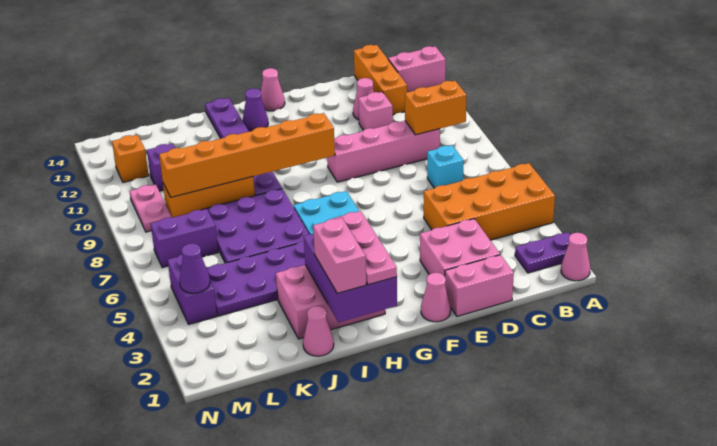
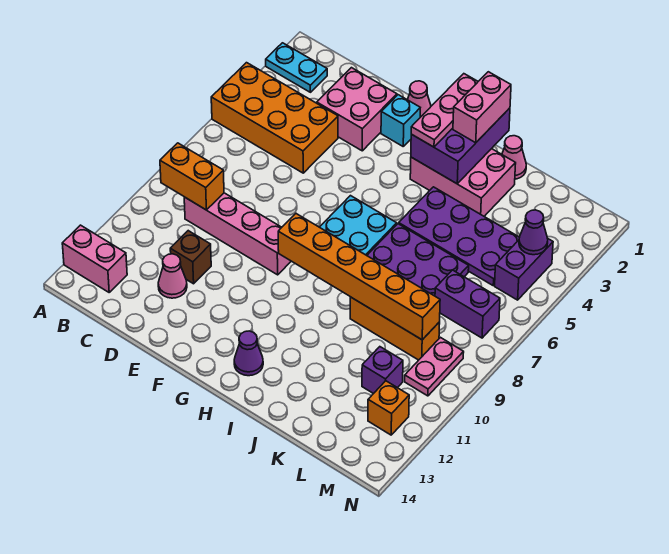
pink 1x1 cone [561,233,590,281] -> none
purple 1x2 plate [515,232,570,273] -> cyan 1x2 plate [266,43,327,92]
cyan 1x1 brick [427,145,464,188] -> cyan 1x1 brick moved to [381,95,420,146]
orange 1x3 brick [354,45,407,115] -> none
pink 1x2 brick [445,255,514,316] -> none
pink 1x1 brick [358,92,393,130] -> brown 1x1 brick [170,231,211,284]
pink 1x1 cone [261,68,285,111] -> none
purple 1x6 plate [205,98,282,196] -> none

